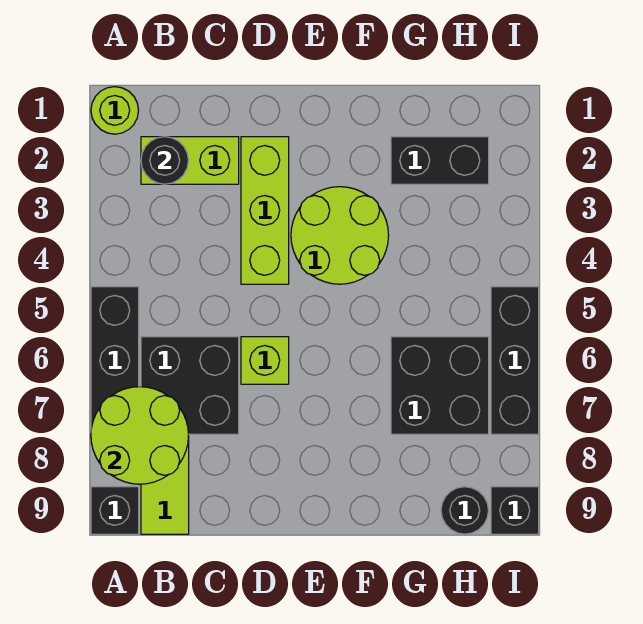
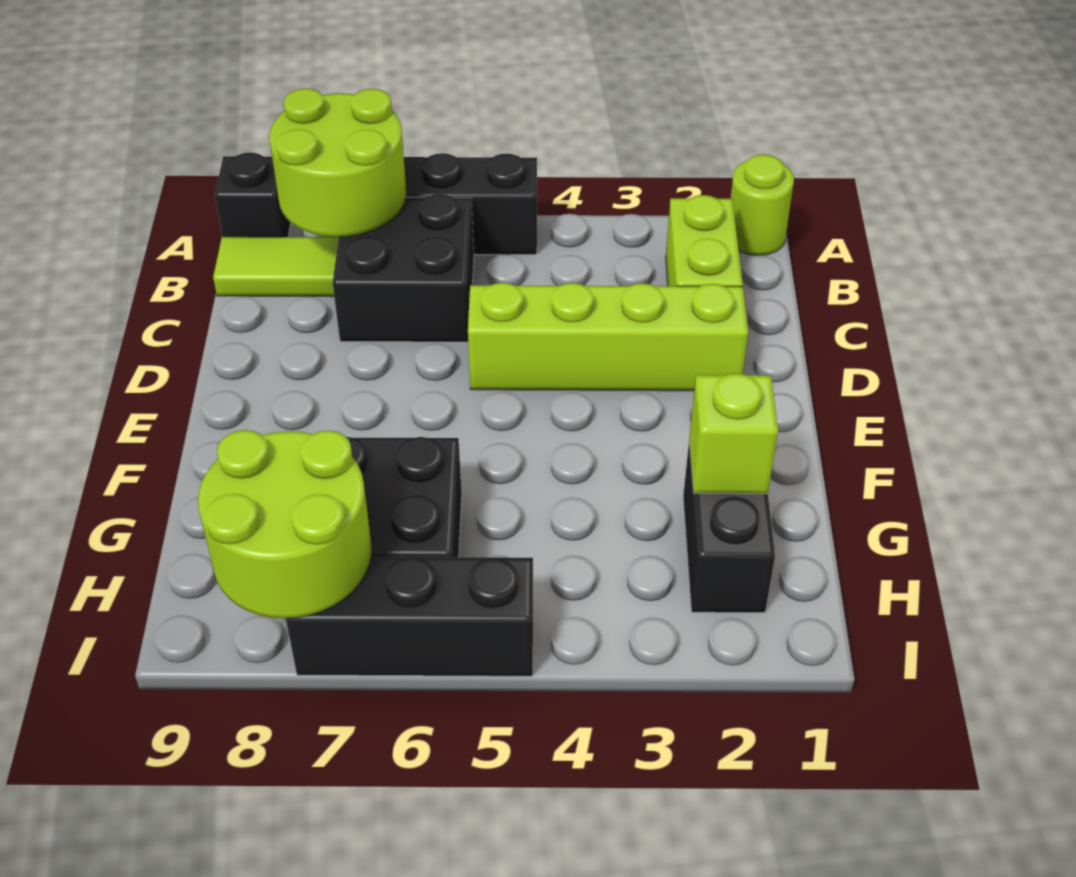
black 1x1 round brick [141,137,188,184] -> none
lime 1x3 brick [241,137,289,284] -> lime 1x4 brick [468,283,748,391]
lime 1x1 brick [241,337,289,384] -> lime 1x1 brick moved to [689,373,778,494]
lime 2x2 round brick [291,187,389,284] -> lime 2x2 round brick moved to [198,430,371,618]
black 1x1 round brick [441,487,489,534] -> none
black 1x1 brick [491,487,539,534] -> none

